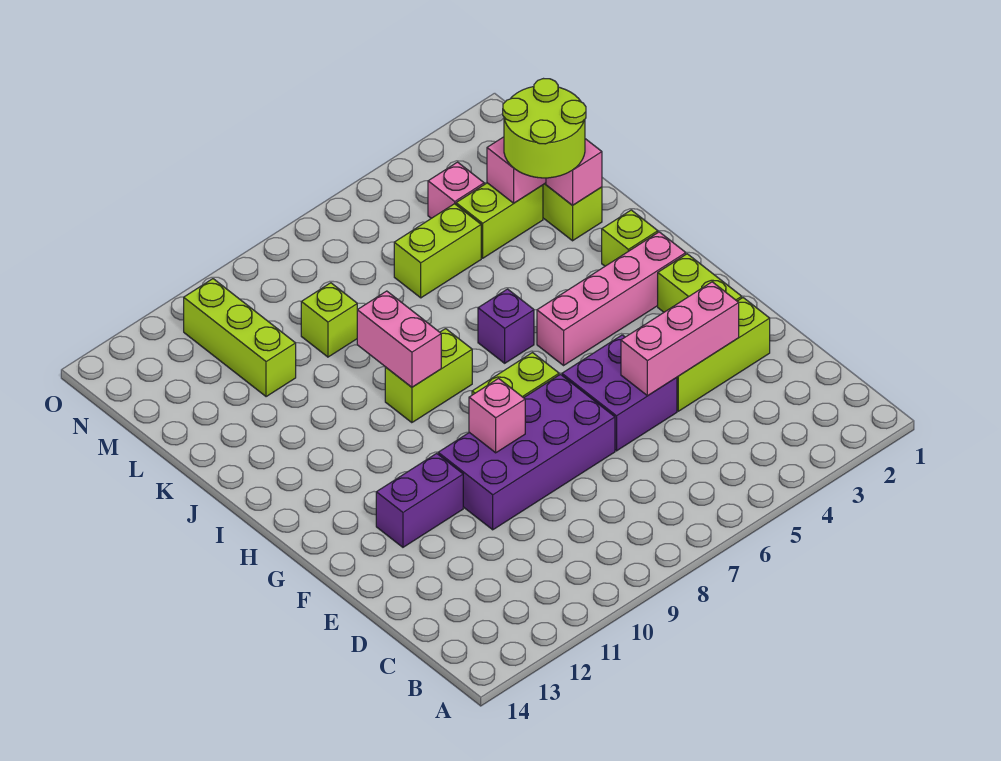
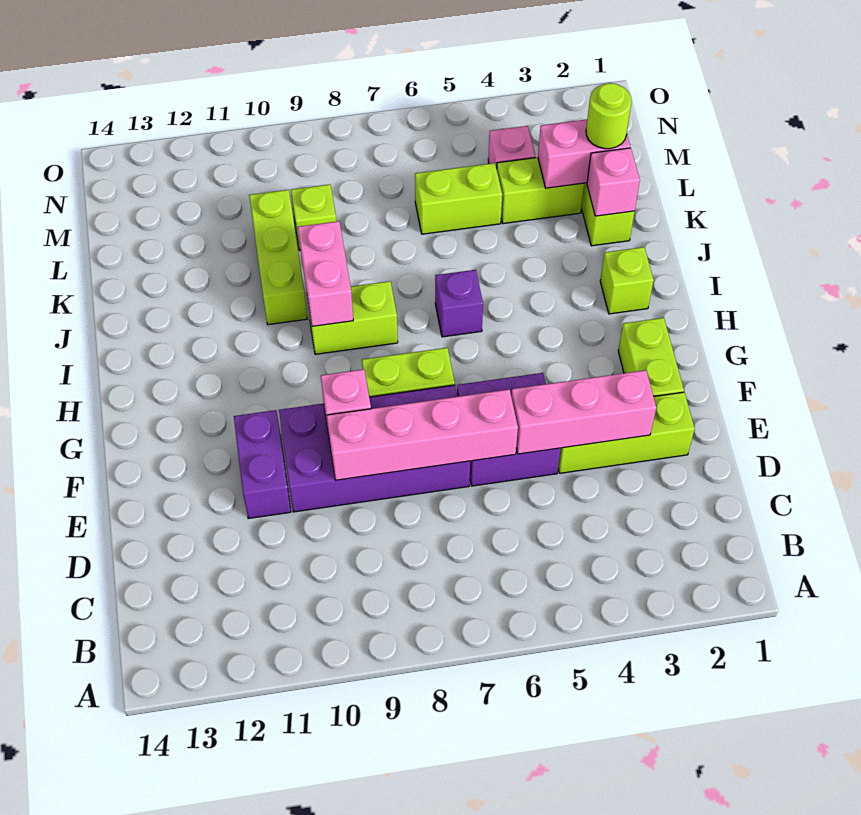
purple 1x2 brick [376,453,463,547] -> purple 1x2 brick turned to [234,410,291,519]
pink 1x4 brick [537,232,686,365] -> pink 1x4 brick moved to [327,389,518,480]
lime 2x2 round brick [503,79,586,178] -> lime 1x1 round brick [586,83,632,149]
lime 1x3 brick [184,279,296,397] -> lime 1x3 brick moved to [249,190,307,325]

